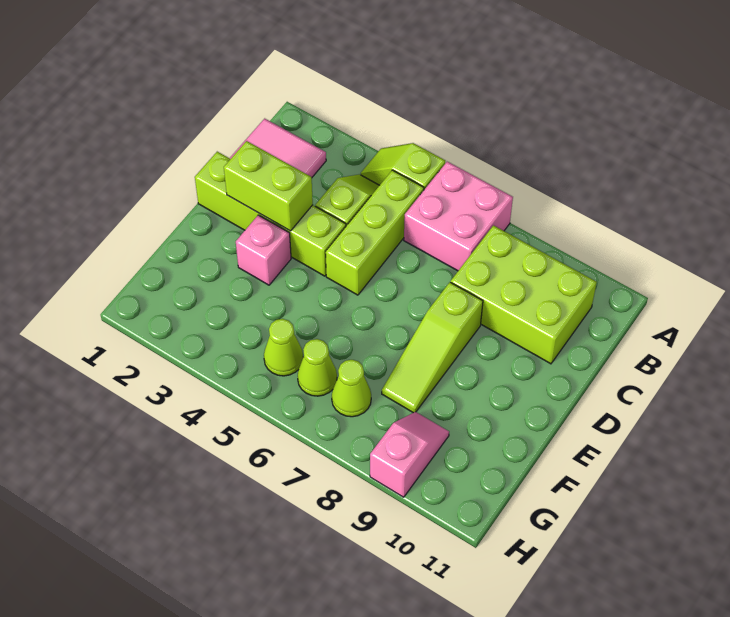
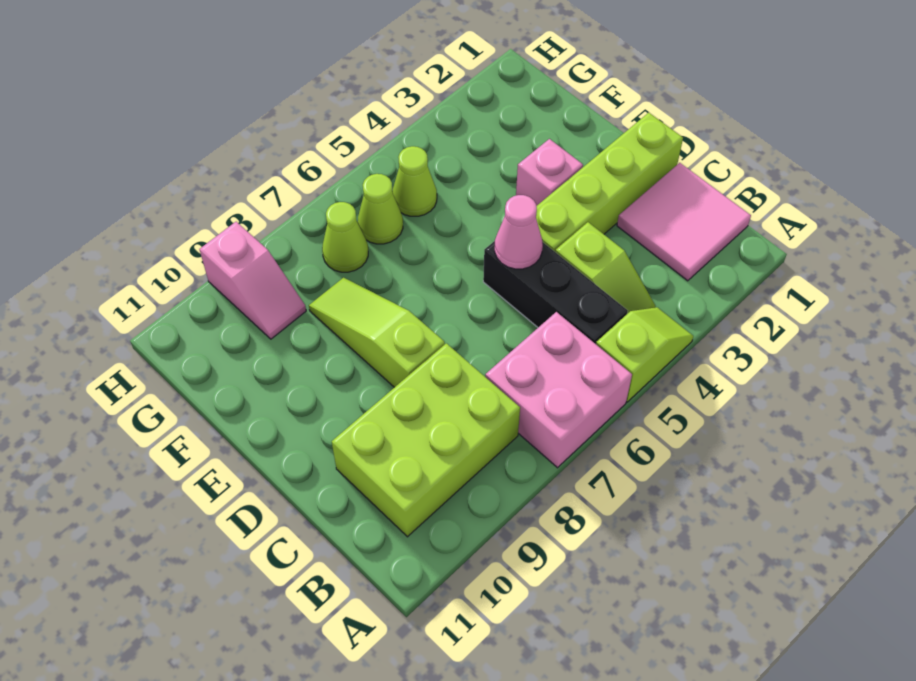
lime 1x3 brick [326,170,424,295] -> black 1x3 brick [483,241,628,344]
lime 1x2 brick [224,141,313,231] -> none
none -> pink 1x1 cone [495,195,543,269]

